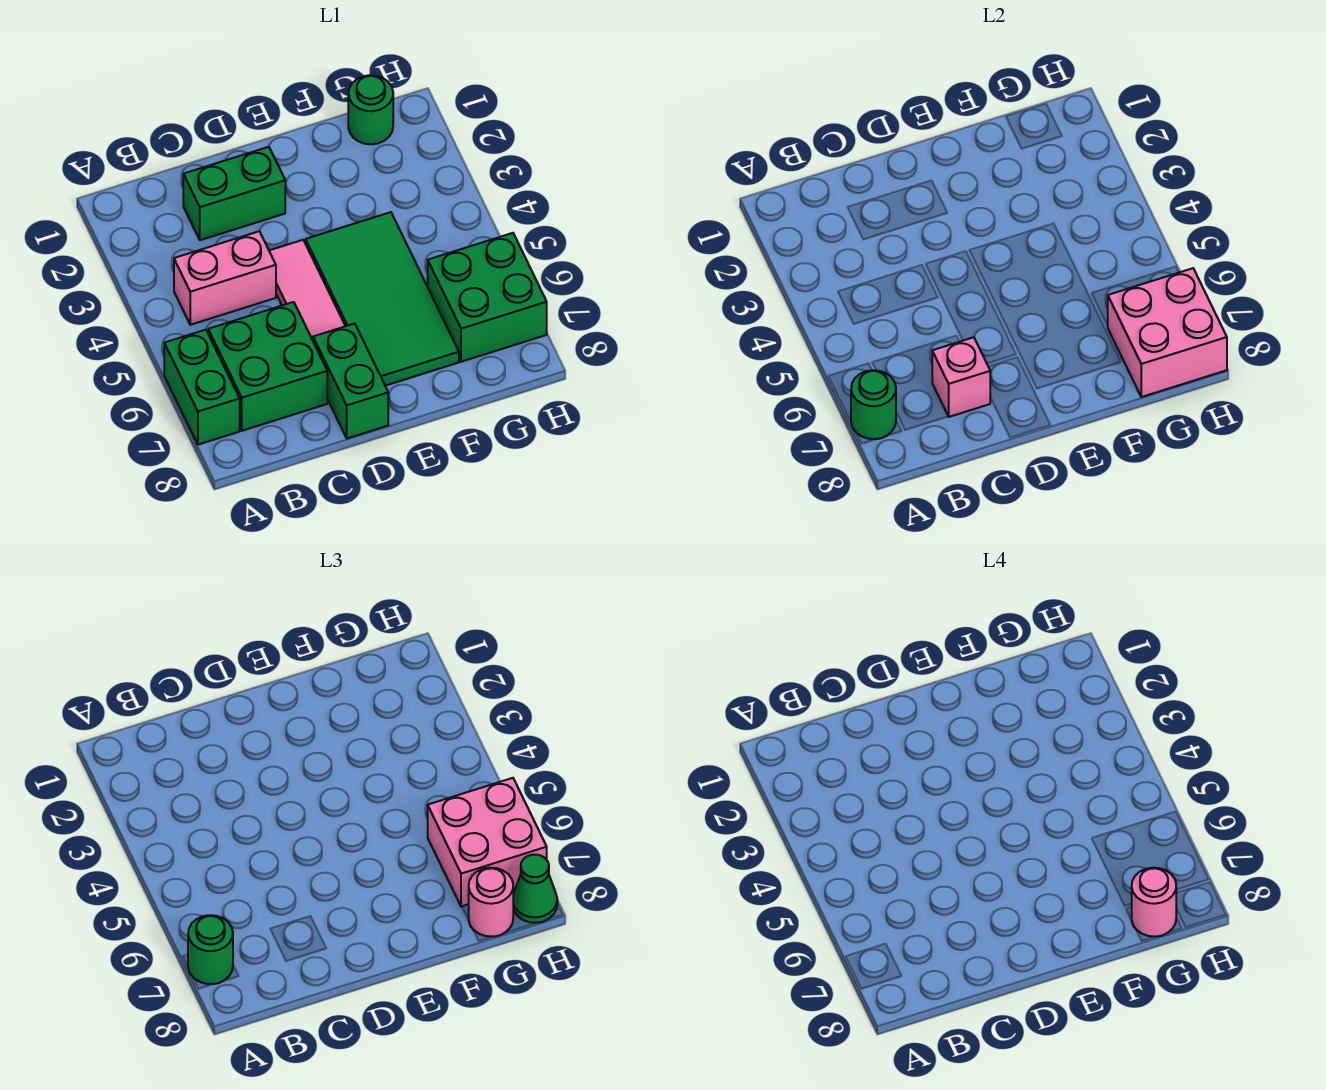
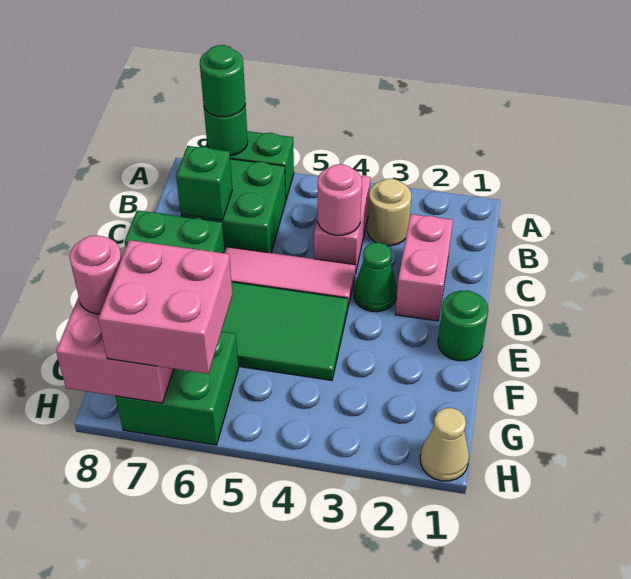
none -> tan 1x1 round brick [368,179,411,246]
green 1x2 brick [183,147,285,240] -> pink 1x2 brick [395,214,453,321]
pink 1x1 brick [932,337,990,417] -> green 1x1 brick [176,146,232,220]
green 1x1 round brick [348,75,393,144] -> green 1x1 round brick moved to [438,290,488,361]
pink 1x1 round brick [1132,868,1177,937] -> pink 1x1 round brick moved to [318,164,362,235]
none -> tan 1x1 cone [420,408,469,481]
green 1x1 cone [513,855,557,923] -> green 1x1 cone moved to [354,243,397,312]

